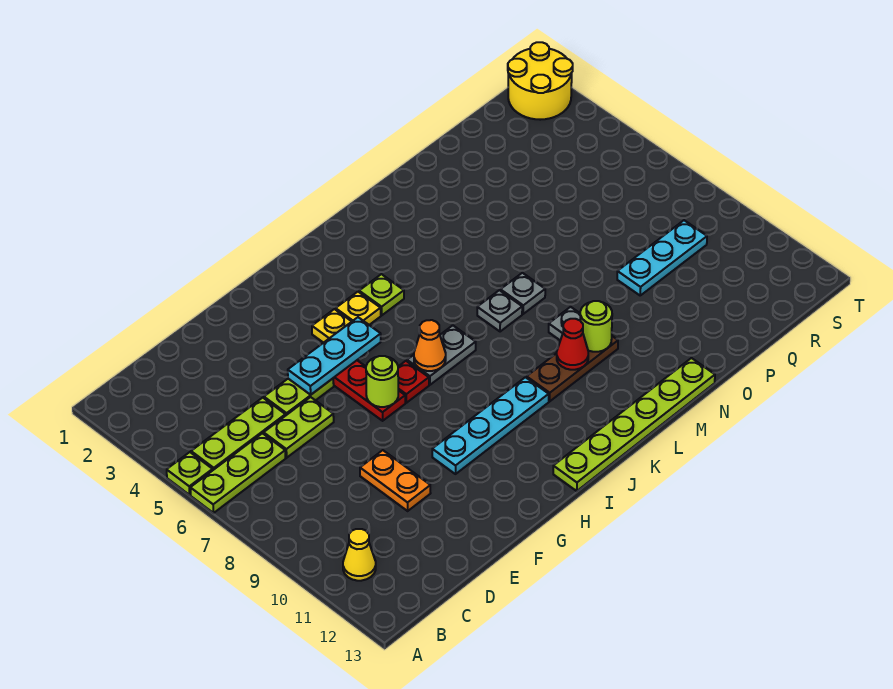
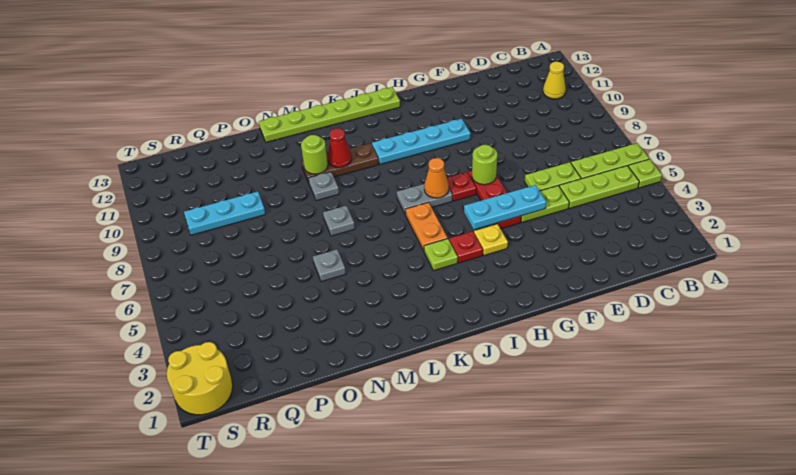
orange 1x2 plate [360,450,431,511] -> orange 1x2 plate moved to [406,202,448,251]
yellow 1x1 plate [336,292,381,325] -> red 1x1 plate [449,231,483,263]
grey 1x1 plate [477,290,522,332] -> grey 1x1 plate moved to [313,249,346,282]

